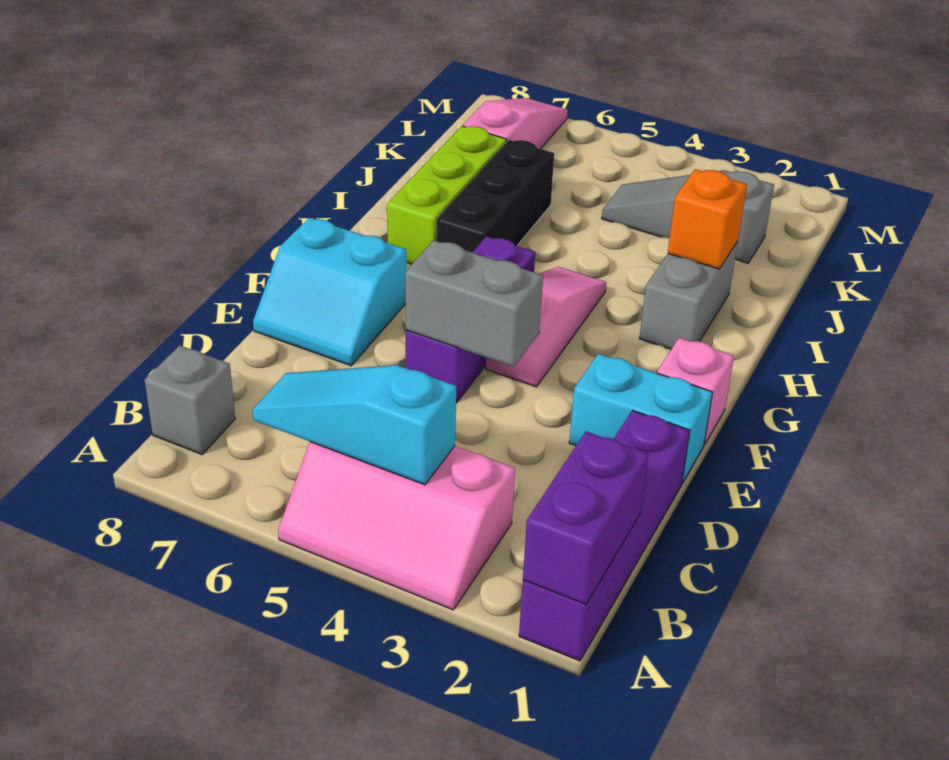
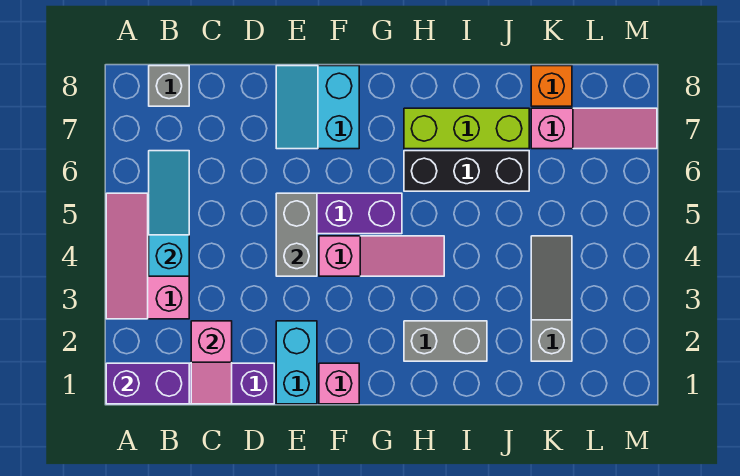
none -> pink 1x2 slope [191,321,232,404]
orange 1x1 brick [668,169,747,269] -> orange 1x1 brick moved to [531,66,572,106]

